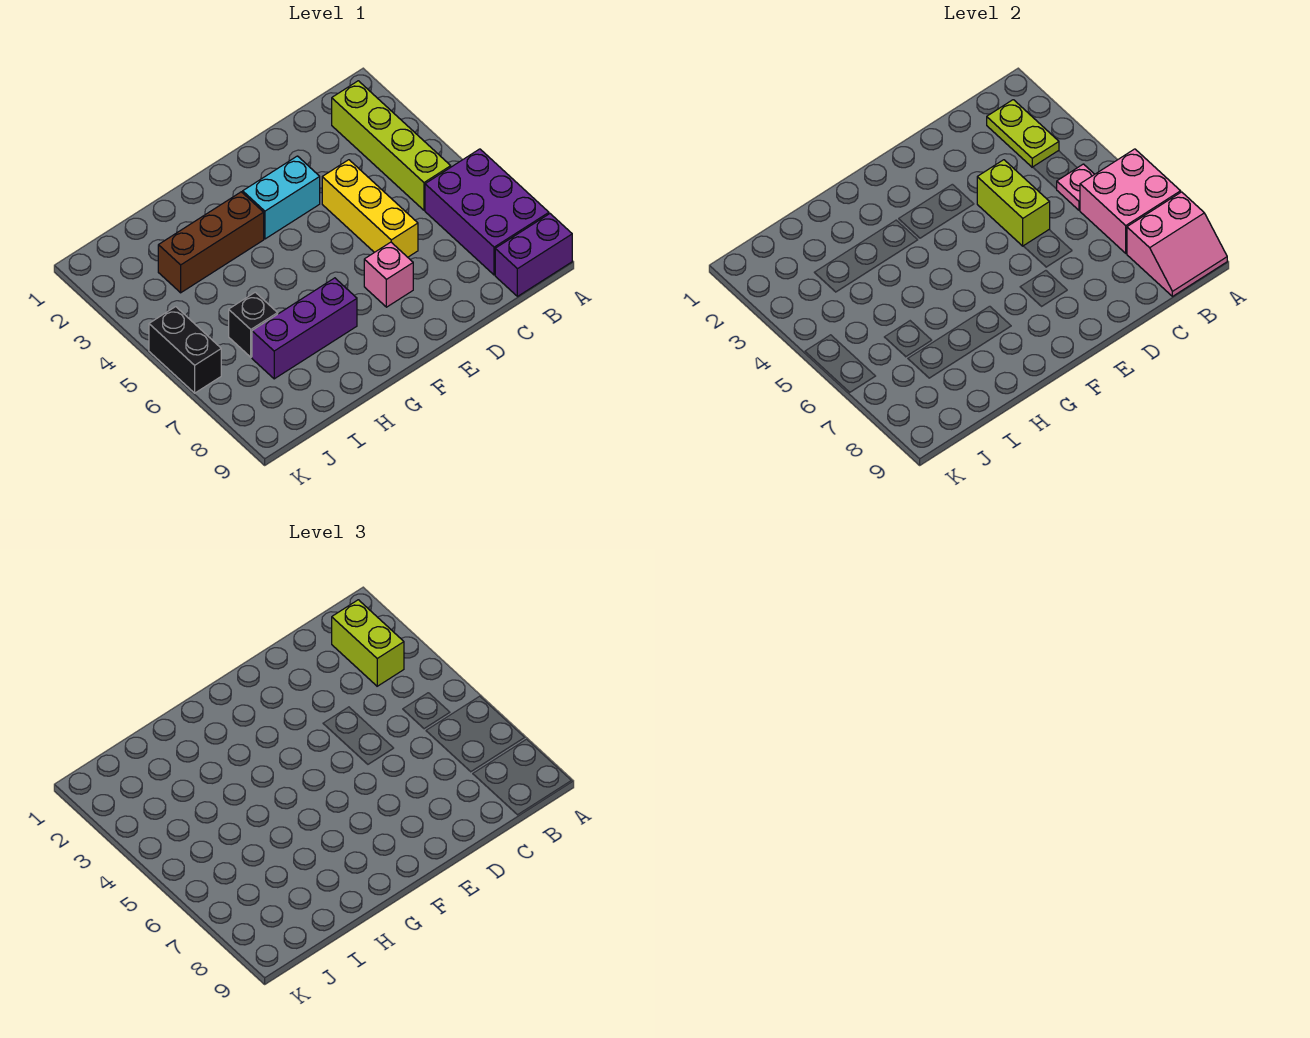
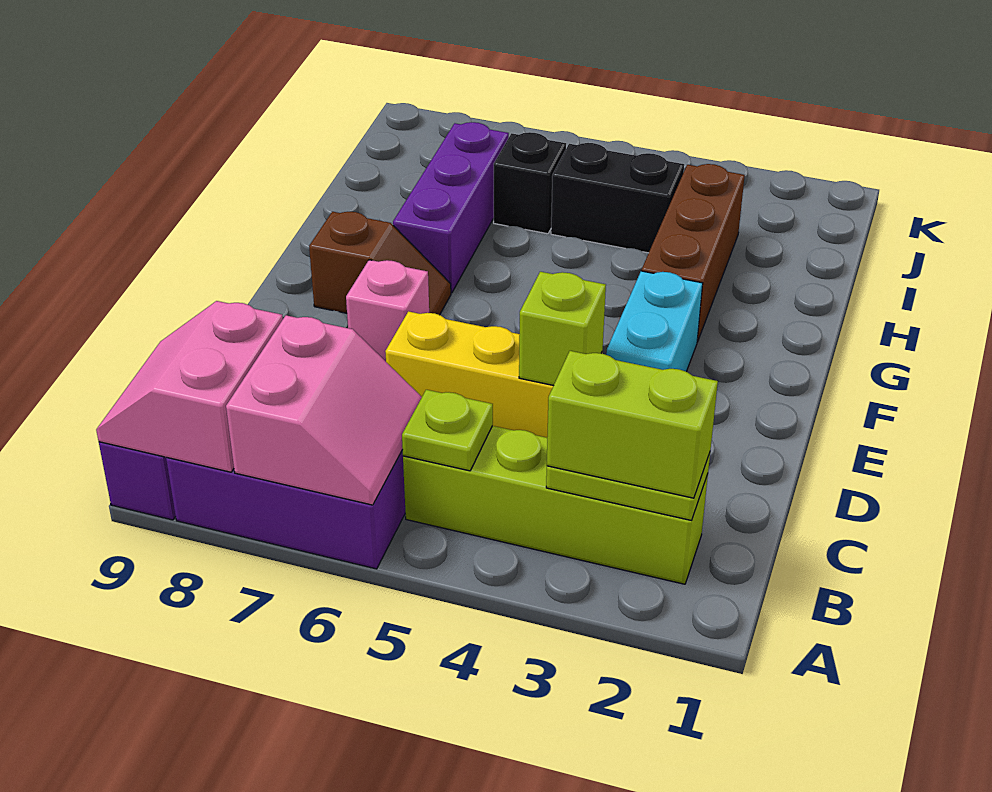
pink 2x2 brick [1080,149,1181,253] -> pink 2x2 slope [226,315,422,505]
pink 1x1 plate [1057,164,1095,210] -> lime 1x1 plate [402,390,493,471]
lime 1x2 brick [977,160,1050,246] -> lime 1x1 brick [519,272,606,386]
none -> brown 1x2 slope [309,212,451,315]
black 1x2 brick [149,307,221,393] -> black 1x2 brick moved to [551,143,684,253]

